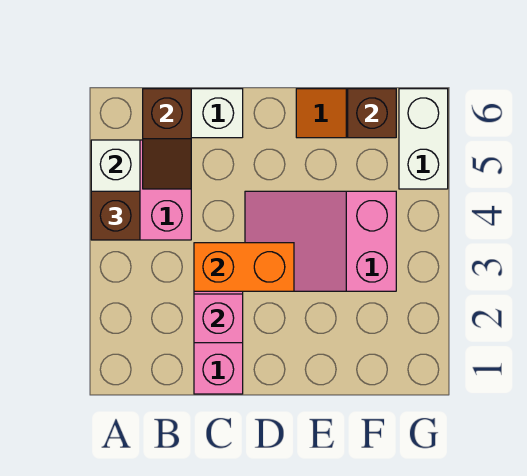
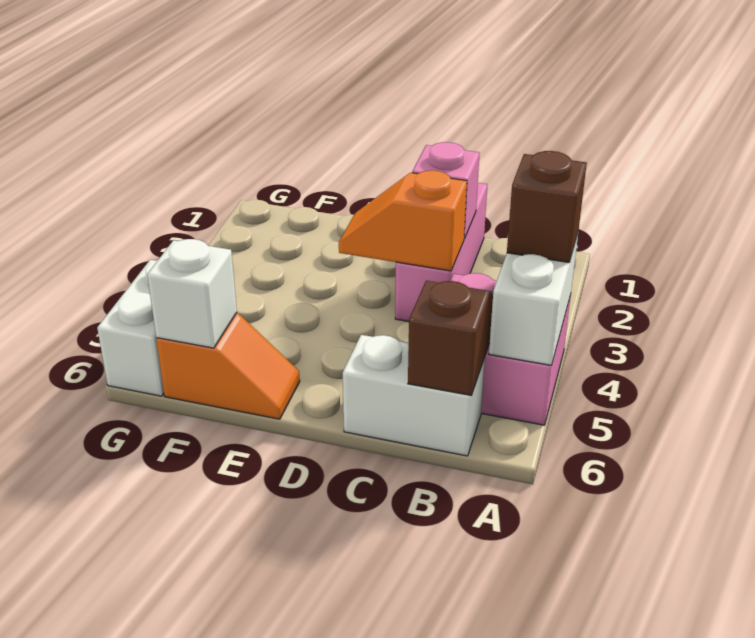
orange 1x2 brick [194,243,294,291] -> orange 1x2 slope [339,170,467,271]
pink 2x3 slope [245,191,396,291] -> none
brown 1x1 brick [348,89,396,138] -> white 1x1 brick [147,239,237,348]

